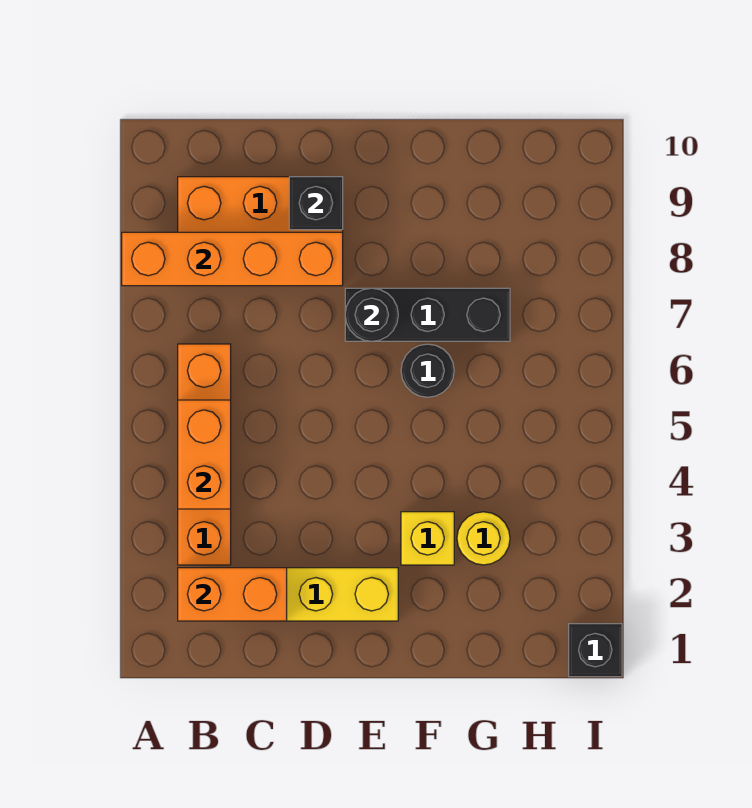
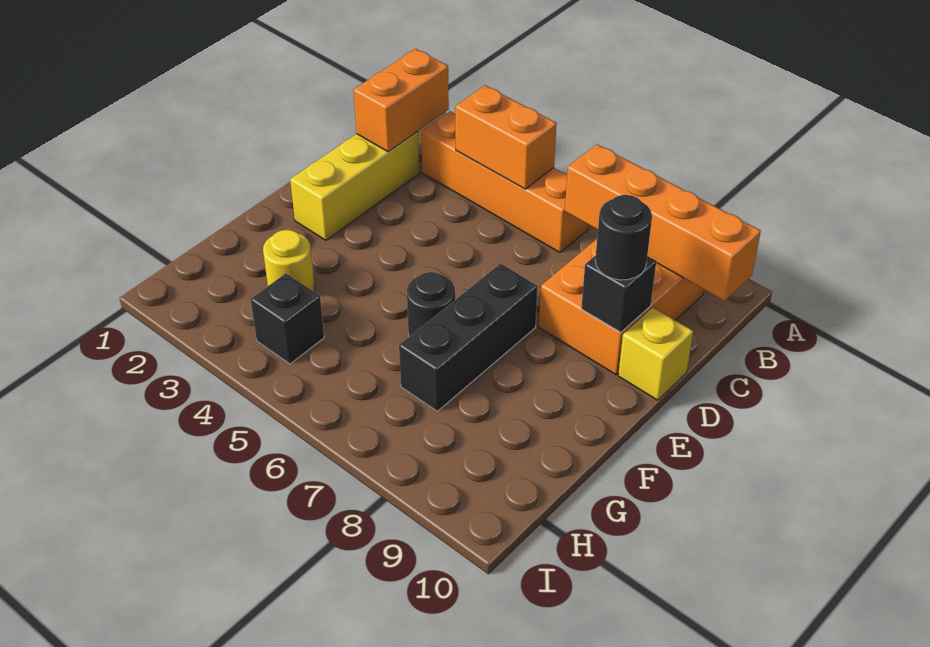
orange 1x4 brick [122,232,343,286] -> orange 1x4 brick turned to [565,144,761,301]
black 1x1 round brick [345,288,398,341] -> black 1x1 round brick moved to [595,195,652,280]
yellow 1x1 brick [401,512,454,565] -> yellow 1x1 brick moved to [618,308,693,400]
black 1x1 brick [569,624,622,677] -> black 1x1 brick moved to [251,274,324,364]

